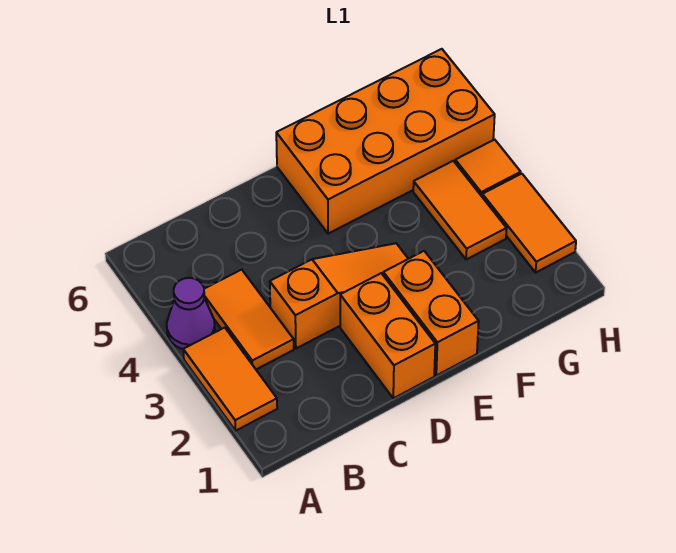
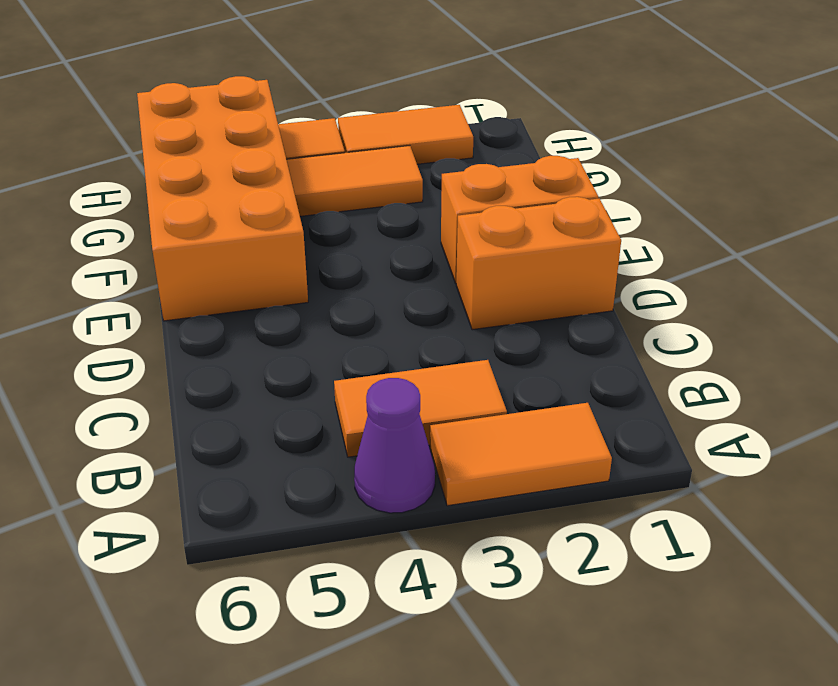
orange 1x3 slope [270,243,408,349] -> none

